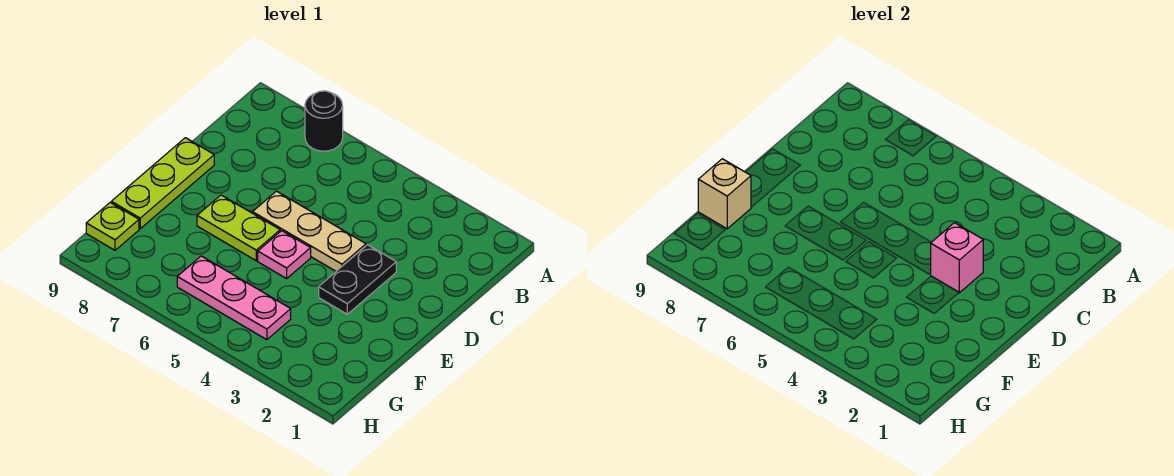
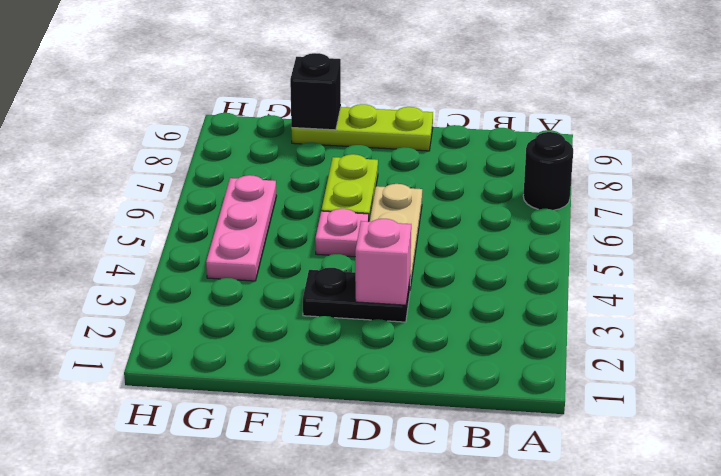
tan 1x1 brick [698,159,751,229] -> black 1x1 brick [290,53,341,130]
lime 1x1 plate [86,203,139,250] -> none

